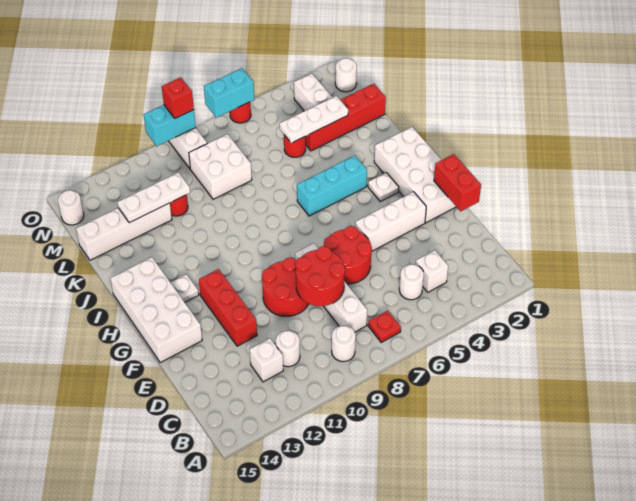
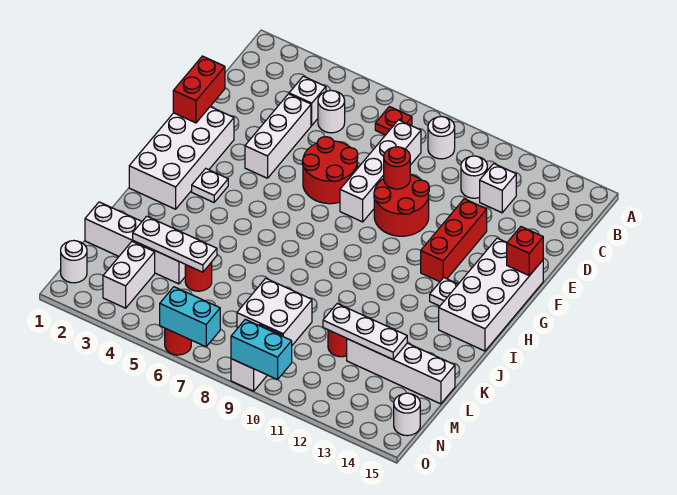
red 2x2 round brick [295,246,345,306] -> red 1x1 round brick [384,147,410,189]
white 1x3 brick [355,192,426,251] -> white 1x3 brick turned to [245,94,311,178]
cyan 1x3 brick [297,155,367,216] -> none
red 1x4 brick [306,84,386,151] -> white 1x4 brick [85,202,185,284]
red 1x1 brick [162,77,194,118] -> red 1x1 brick moved to [507,227,543,276]

